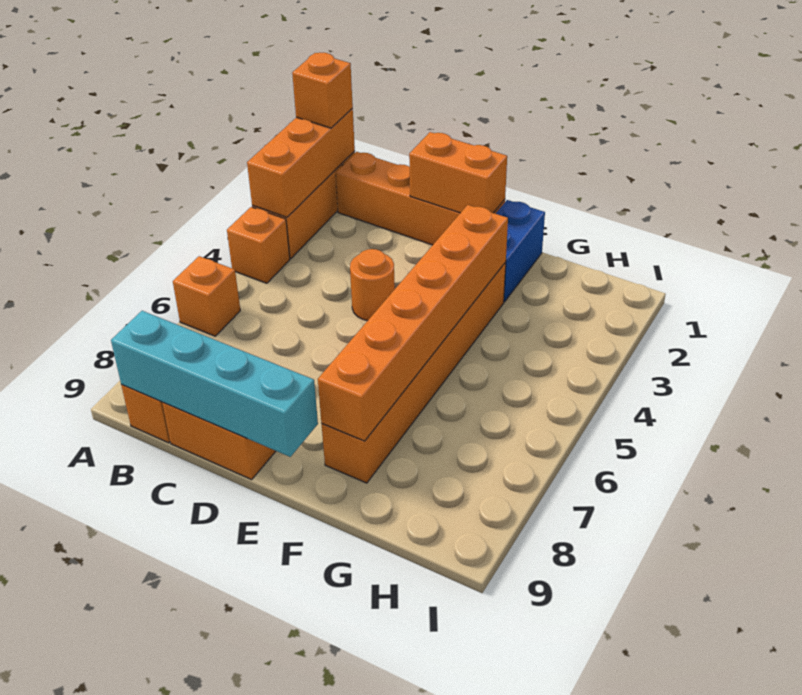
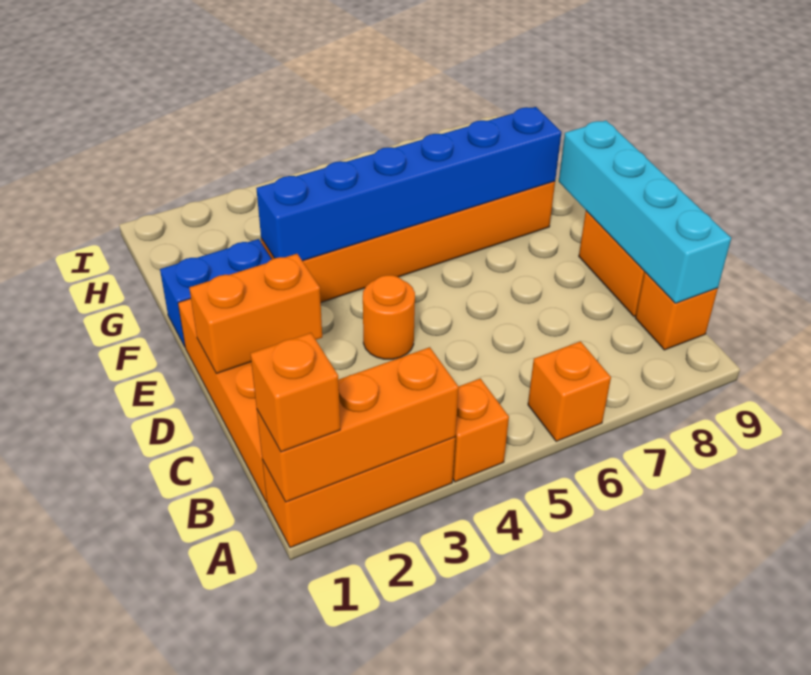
orange 1x2 brick [409,132,507,213] -> orange 1x2 brick turned to [189,254,322,374]
orange 1x6 brick [318,205,508,441] -> blue 1x6 brick [256,107,561,261]

